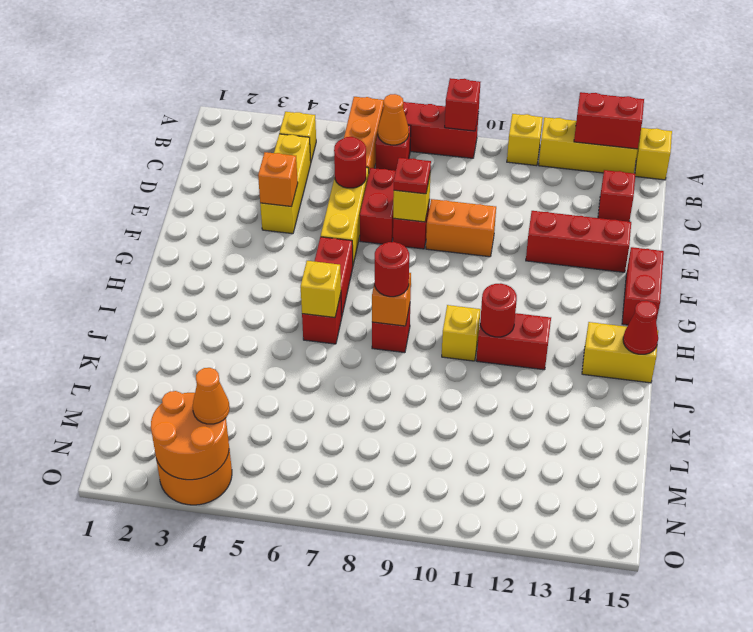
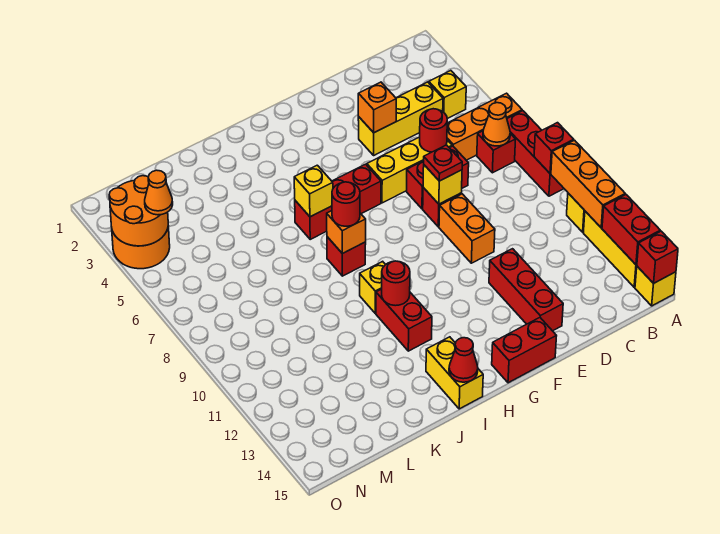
none -> orange 1x3 brick [551,140,625,228]
red 1x1 brick [598,170,636,222] -> red 1x1 brick moved to [637,231,678,283]

